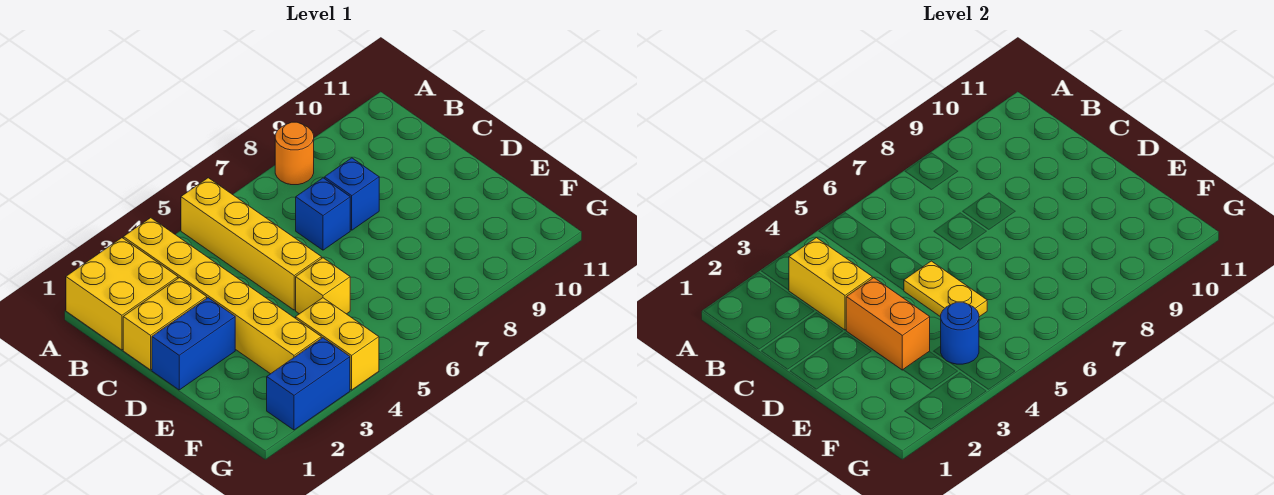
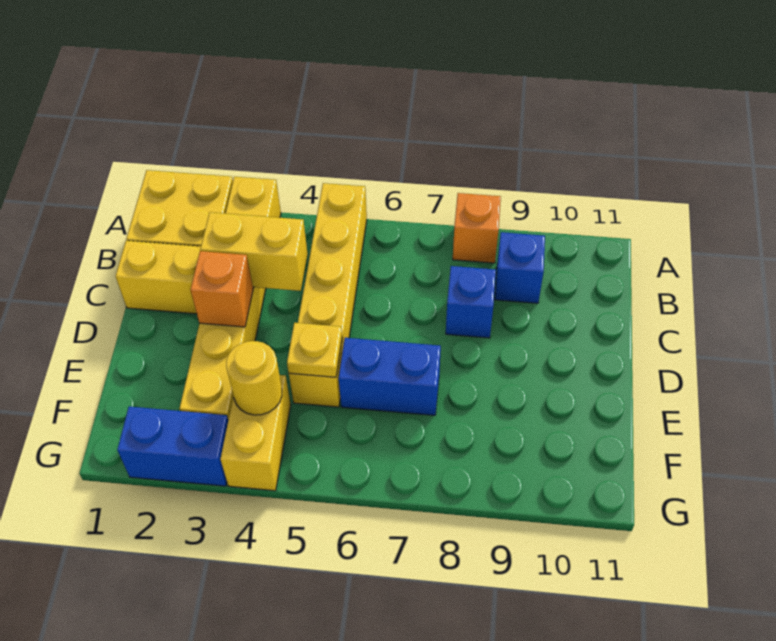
orange 1x1 round brick [275,122,314,185] -> orange 1x1 brick [453,193,501,263]
yellow 1x2 brick [789,238,872,330] -> yellow 1x2 brick turned to [200,212,308,291]
blue 1x1 brick [296,178,350,250] -> blue 1x1 brick moved to [495,232,545,303]
blue 1x2 brick [152,298,235,390] -> blue 1x2 brick moved to [339,338,441,415]
orange 1x2 brick [846,278,930,370] -> orange 1x1 brick [190,251,253,327]
yellow 1x2 plate [904,261,987,317] -> yellow 1x1 plate [287,323,342,377]
blue 1x1 round brick [941,302,979,364] -> yellow 1x1 round brick [226,341,282,415]

